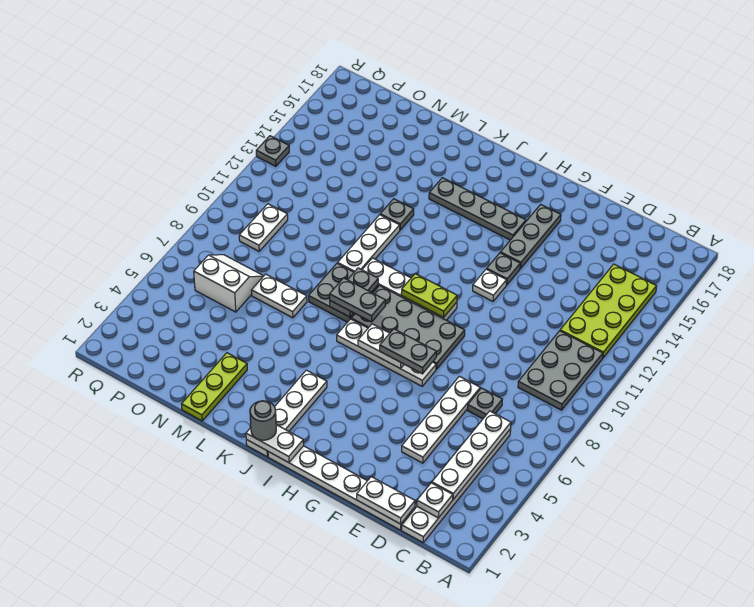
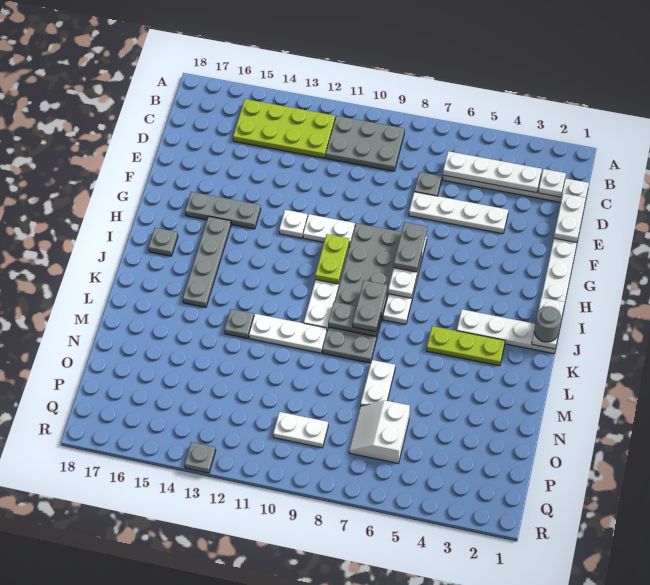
none -> white 1x2 plate [303,214,355,247]
grey 1x1 plate [487,253,520,285] -> grey 1x1 plate moved to [148,228,178,256]
lime 1x3 plate [182,353,247,421] -> lime 1x3 plate moved to [427,326,505,366]

